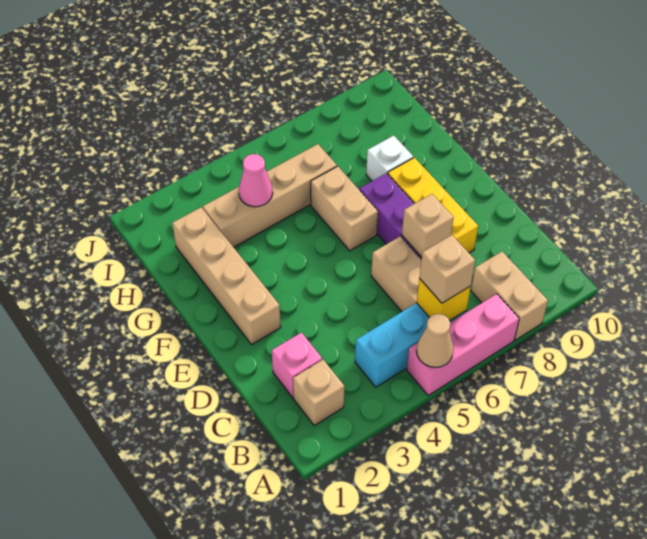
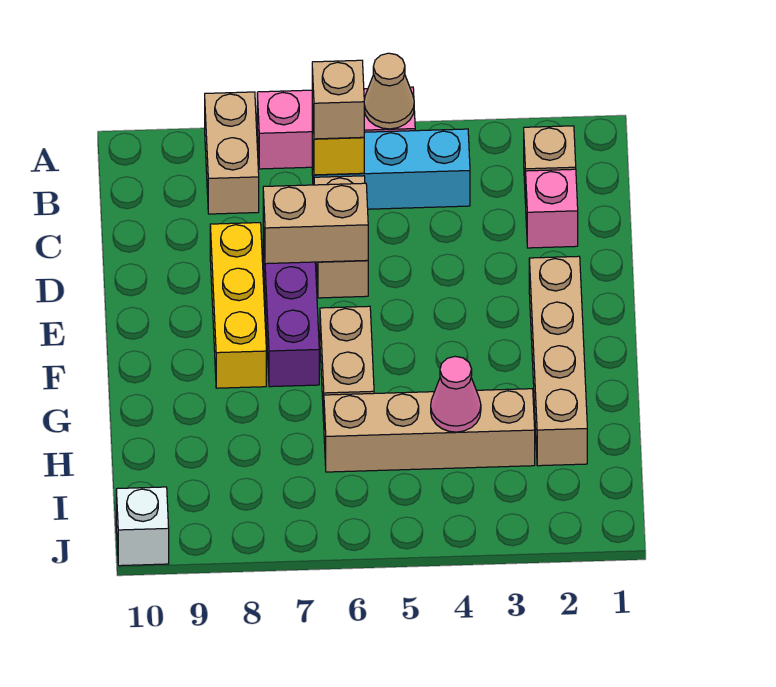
tan 1x1 brick [402,194,454,257] -> tan 1x2 brick [263,183,368,264]
white 1x1 brick [366,135,413,181] -> white 1x1 brick moved to [116,487,169,566]

